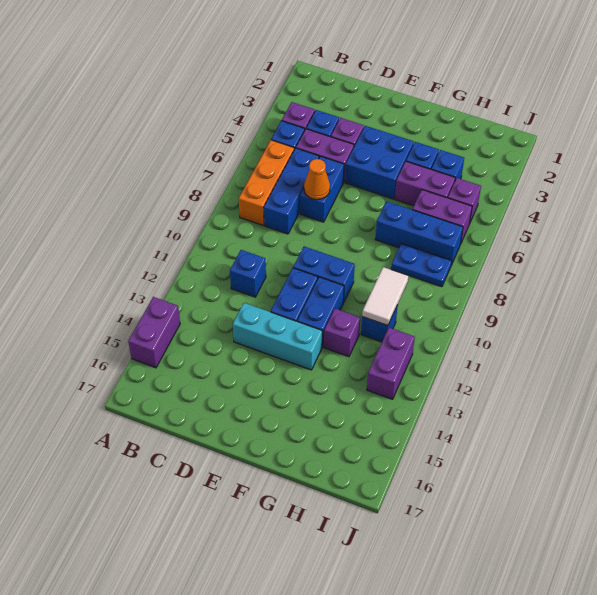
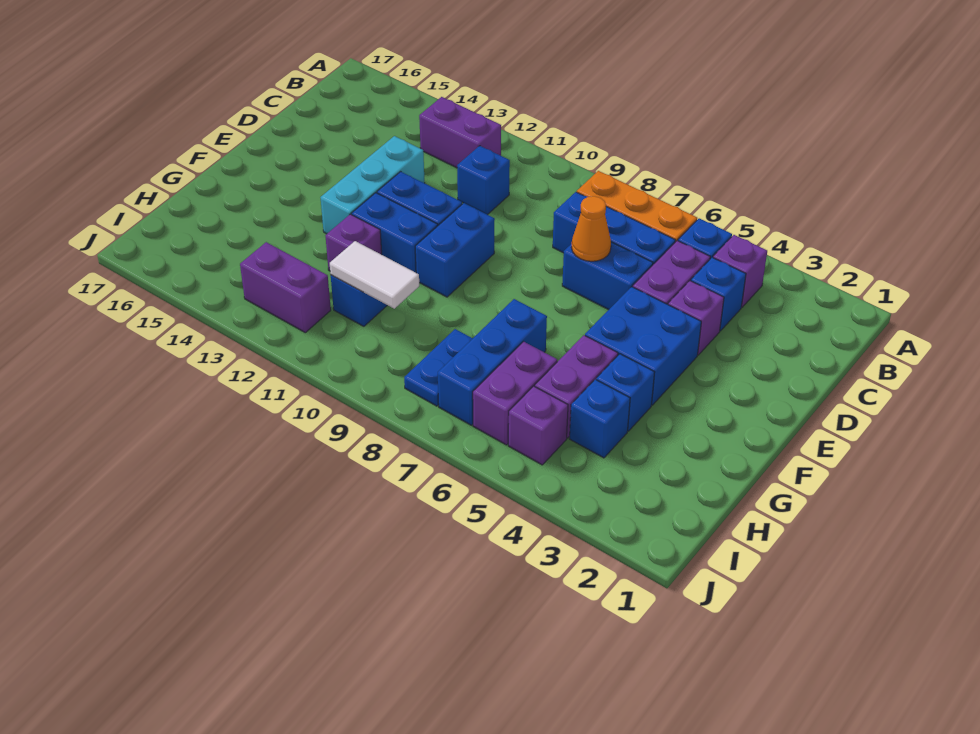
purple 1x2 brick [128,297,180,368] -> purple 1x2 brick moved to [419,97,501,168]

